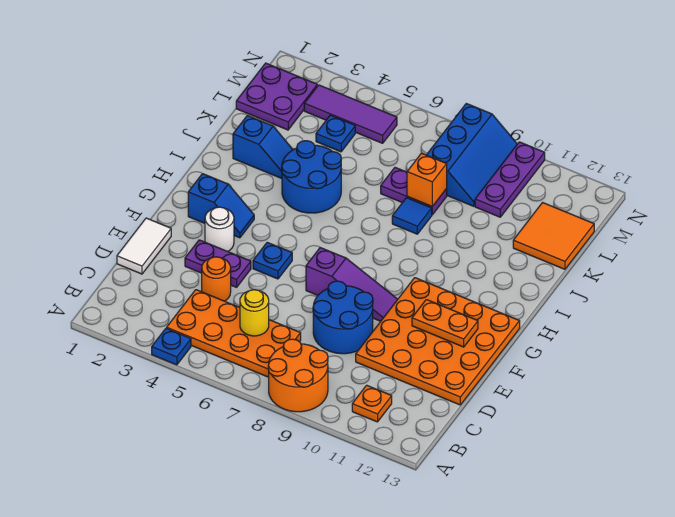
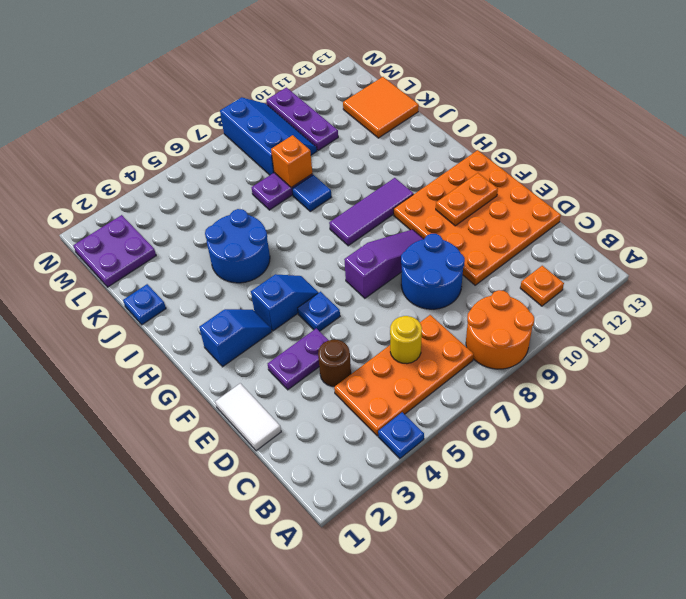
orange 1x1 round brick [202,257,231,301] -> brown 1x1 round brick [318,340,351,387]
white 1x1 round brick [205,207,234,251] -> none
blue 1x2 slope [233,115,293,178] -> blue 1x2 slope moved to [251,274,319,331]
blue 1x1 plate [316,115,355,152] -> blue 1x1 plate moved to [123,284,166,325]
purple 1x3 tile [304,85,397,143] -> purple 1x3 tile moved to [329,178,414,246]

